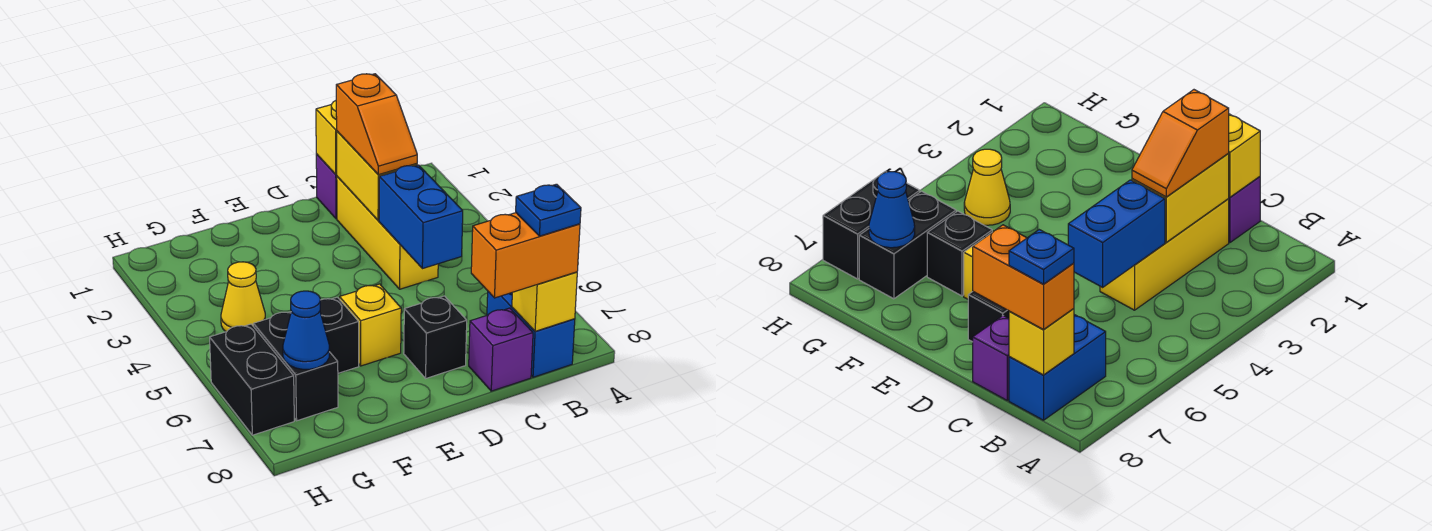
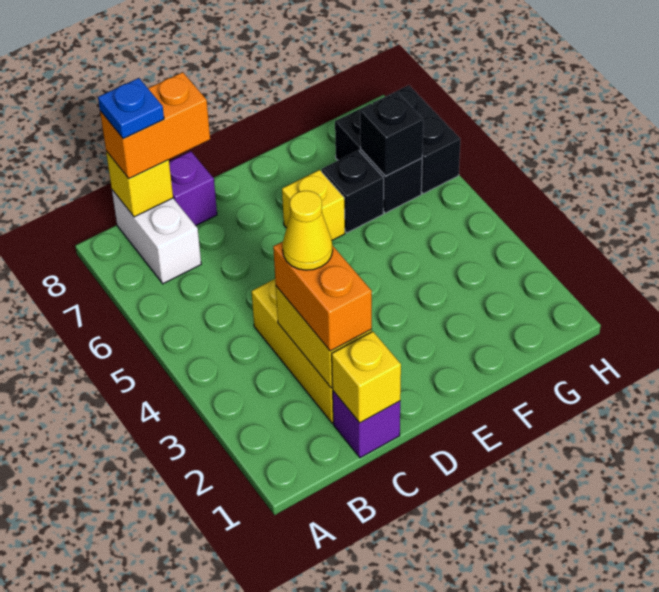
blue 1x2 brick [487,292,575,377] -> white 1x2 brick [112,190,201,284]
orange 1x2 slope [336,74,417,175] -> orange 1x2 brick [273,242,372,351]
blue 1x2 brick [379,165,463,269] -> none
black 1x1 brick [404,296,467,378] -> black 1x1 brick moved to [360,92,423,176]
yellow 1x1 cone [221,262,265,332] -> yellow 1x1 cone moved to [282,191,333,270]
blue 1x1 cone [283,291,329,369] -> none

